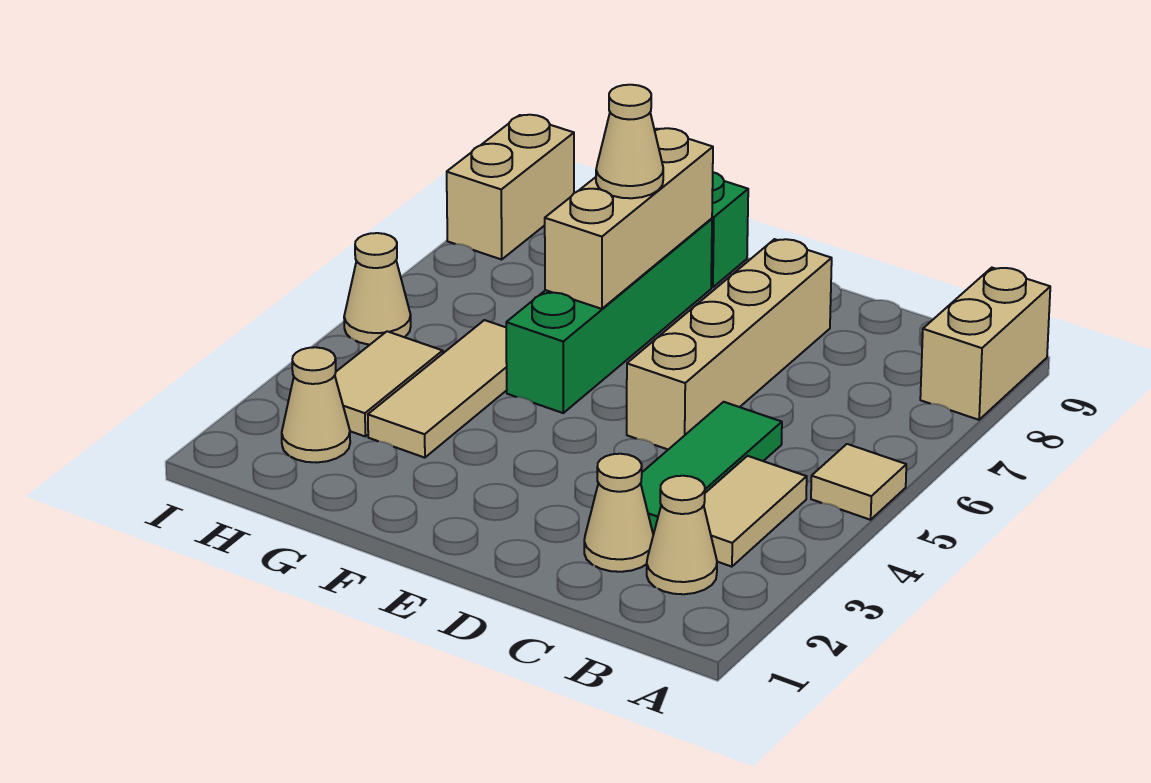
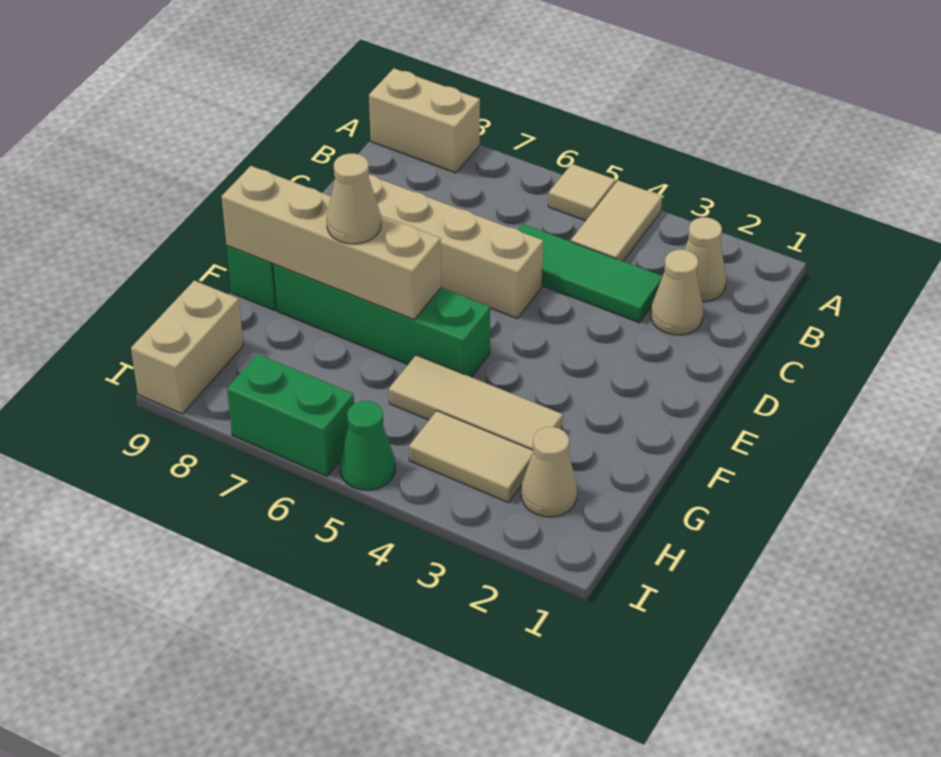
tan 1x2 tile [704,456,807,567] -> tan 1x2 tile turned to [571,181,662,261]
tan 1x3 brick [545,128,713,309] -> tan 1x4 brick [221,166,441,320]
tan 1x1 cone [344,233,411,345] -> green 1x1 cone [340,401,395,490]
none -> green 1x2 brick [227,354,354,476]
tan 1x2 brick [447,115,574,259] -> tan 1x2 brick turned to [131,281,243,414]

